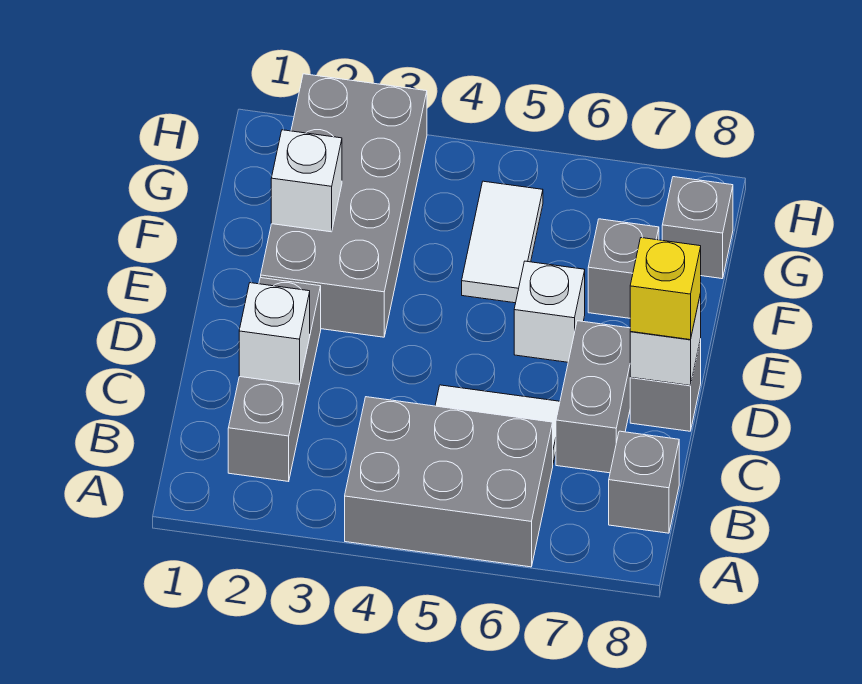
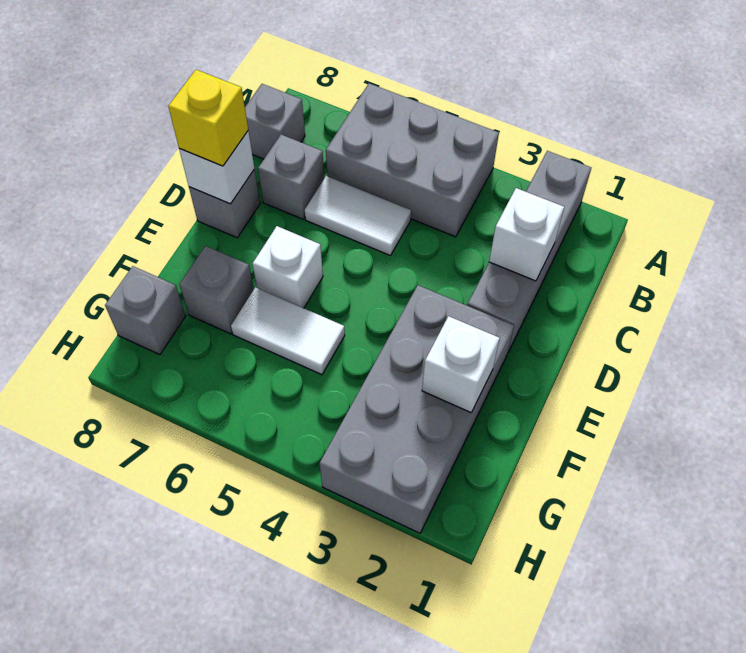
grey 1x3 brick [228,278,321,481] -> grey 1x4 brick [467,151,591,352]
grey 1x2 brick [556,321,630,473] -> grey 1x1 brick [258,135,324,219]
white 1x2 tile [462,181,543,303] -> white 1x2 tile turned to [231,287,345,375]

